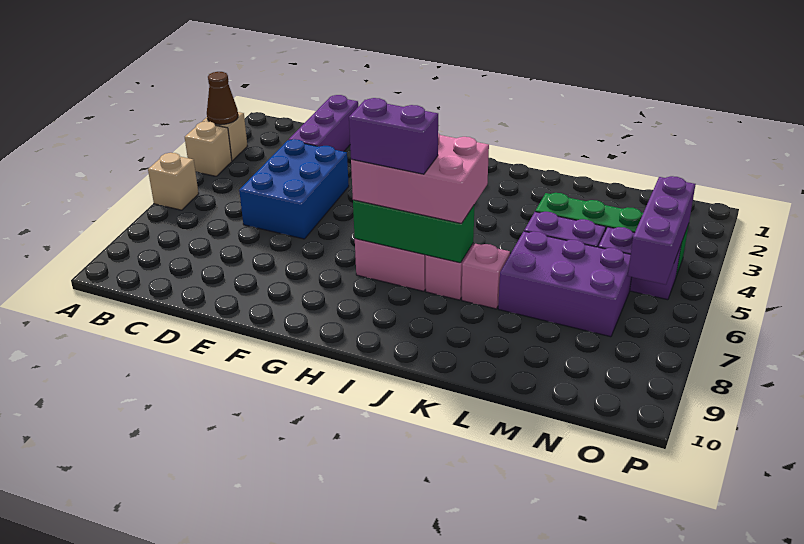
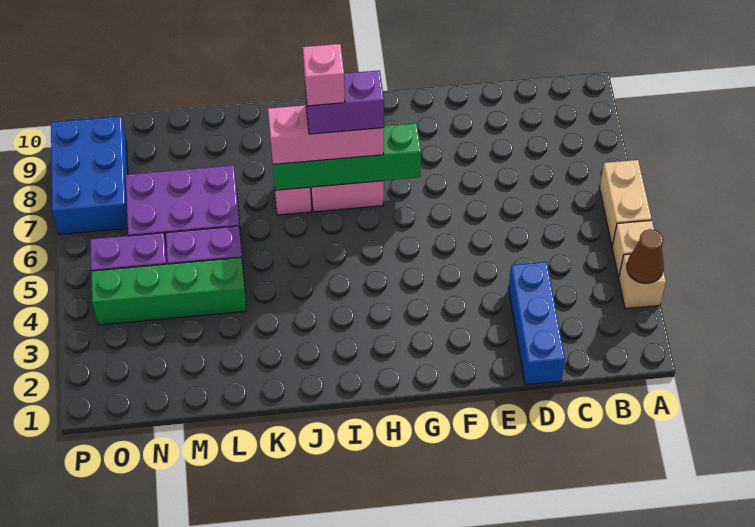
tan 1x1 brick [148,153,199,210] -> tan 1x2 brick [600,160,652,246]
purple 1x3 brick [289,95,358,152] -> blue 1x3 brick [509,262,565,385]
blue 2x3 brick [239,139,349,239] -> blue 2x3 brick moved to [51,117,128,234]
pink 2x3 brick [351,133,489,224] -> pink 1x3 brick [268,105,384,164]
green 1x3 brick [353,200,474,263] -> green 1x4 brick [271,123,421,190]
pink 1x1 brick [462,244,510,309] -> pink 1x1 brick moved to [303,44,345,106]
purple 1x3 brick [628,176,696,285] -> none

